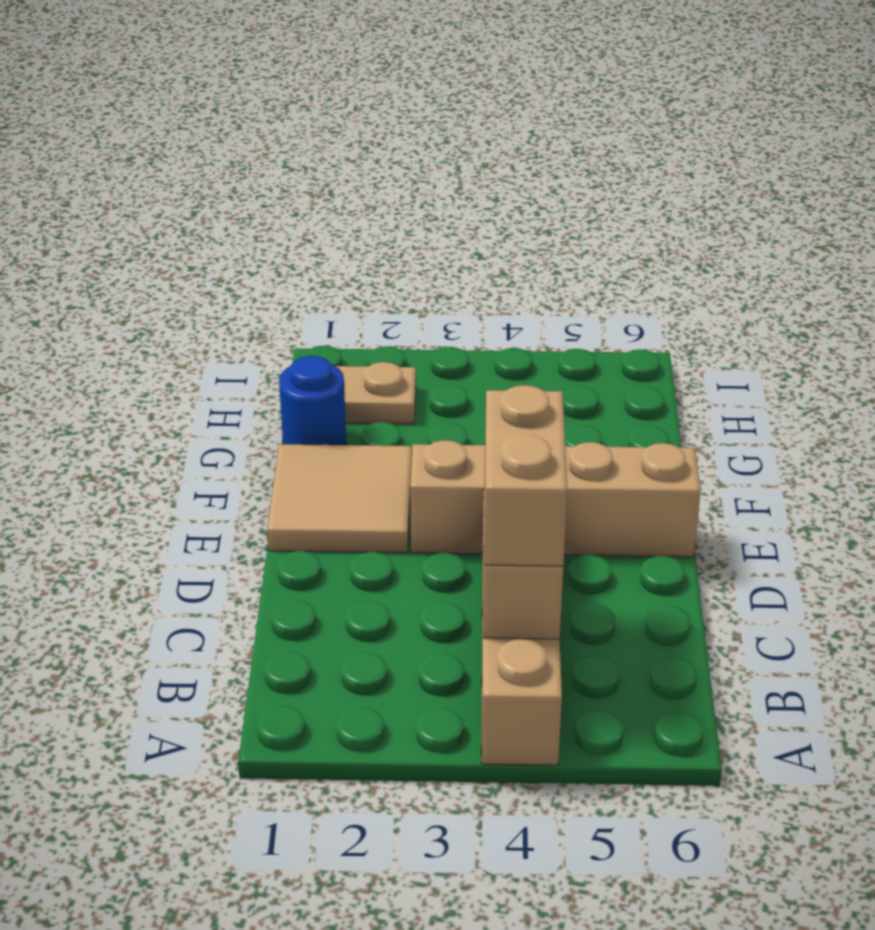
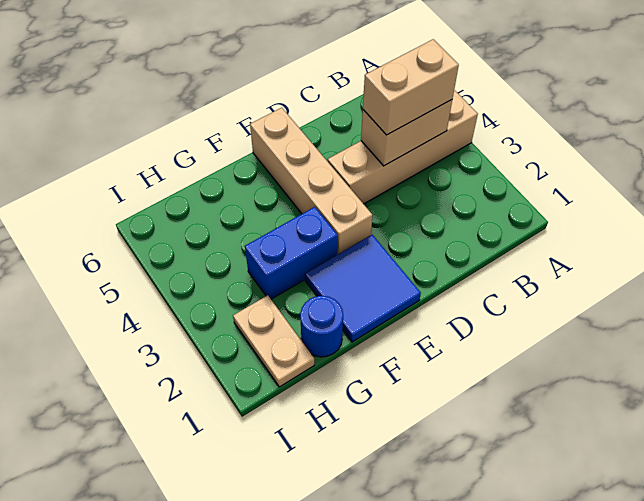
tan 2x2 tile [267,444,412,553] -> blue 2x2 tile [305,235,421,342]
none -> blue 1x2 brick [245,207,338,299]

